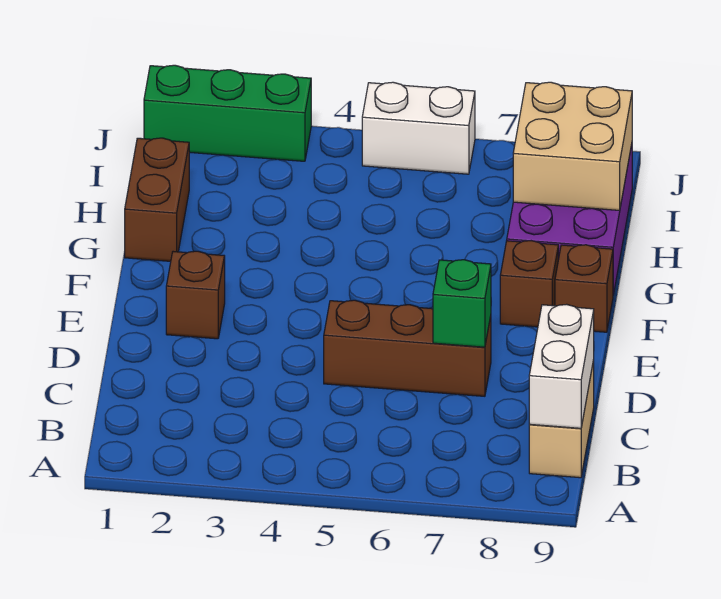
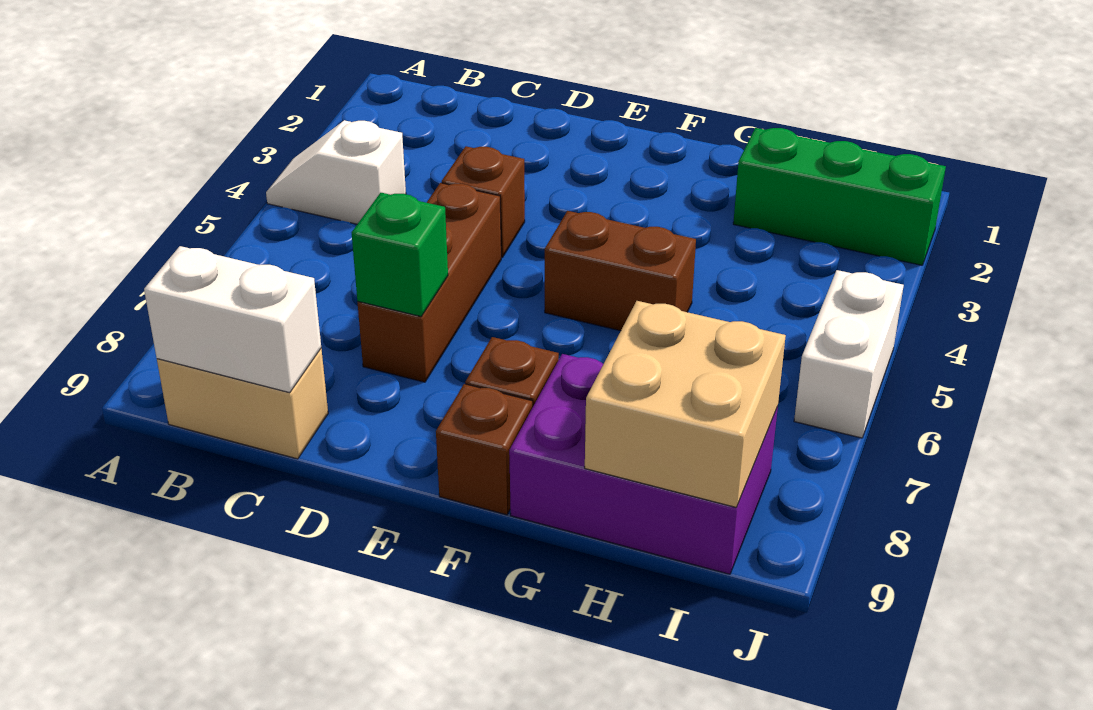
none -> white 1x2 slope [266,120,406,224]
brown 1x1 brick [166,251,225,339] -> brown 1x1 brick moved to [442,146,525,258]
brown 1x2 brick [125,138,189,261] -> brown 1x2 brick moved to [545,211,696,331]
green 1x3 brick [144,65,311,161] -> green 1x3 brick turned to [733,128,946,265]

